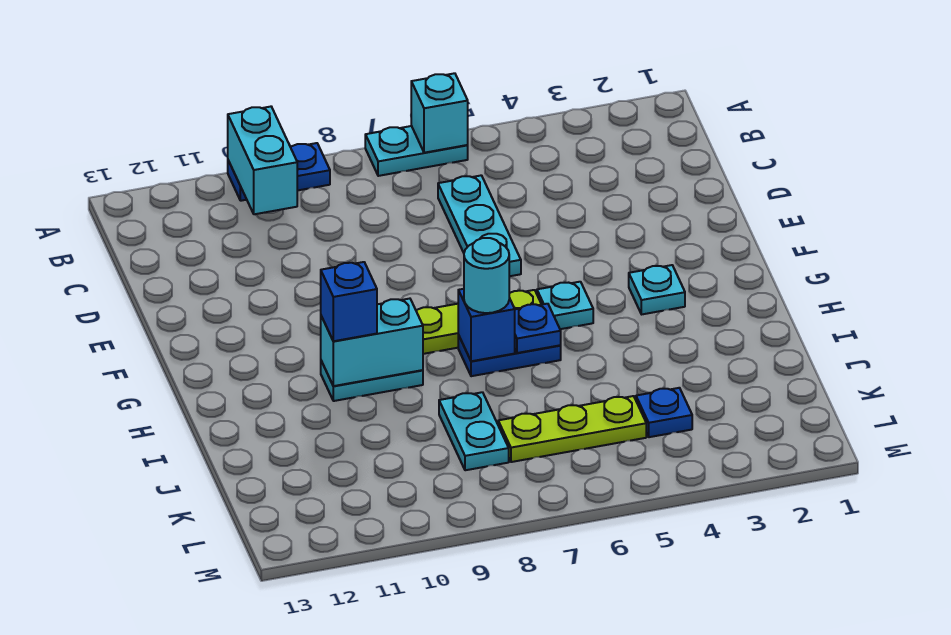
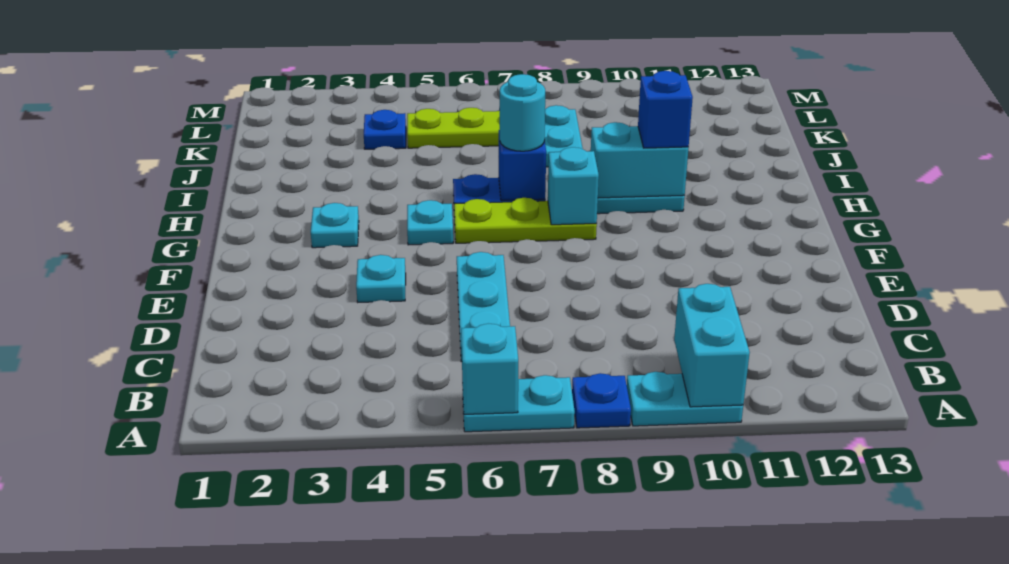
blue 1x2 plate [228,143,330,201] -> cyan 1x2 plate [627,372,743,426]
none -> cyan 1x1 plate [356,255,406,302]
none -> cyan 1x1 brick [548,147,599,225]
blue 1x1 plate [515,304,561,353] -> blue 1x1 plate moved to [572,373,631,428]

